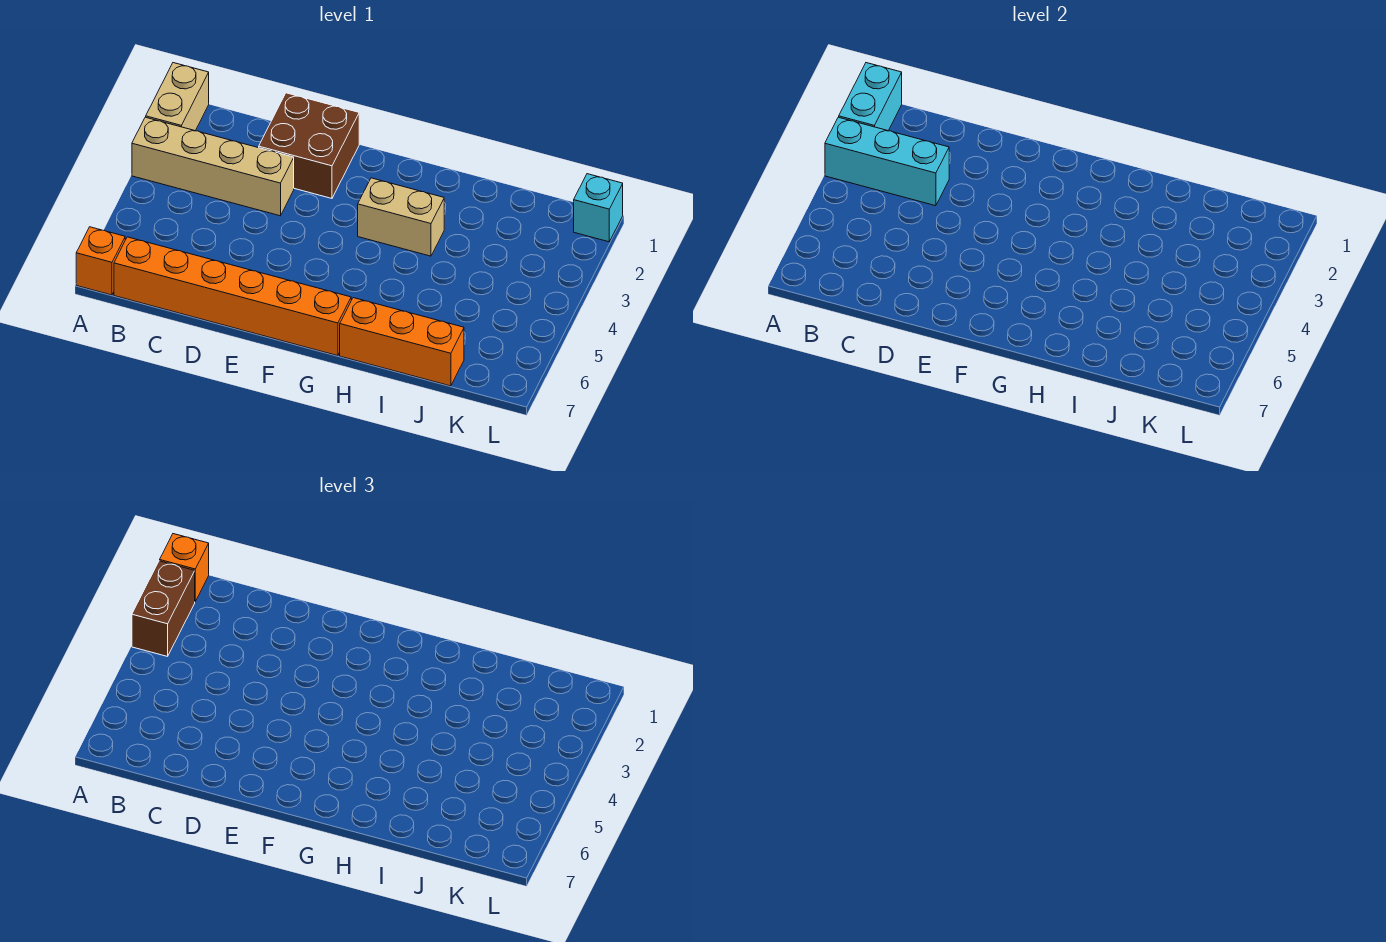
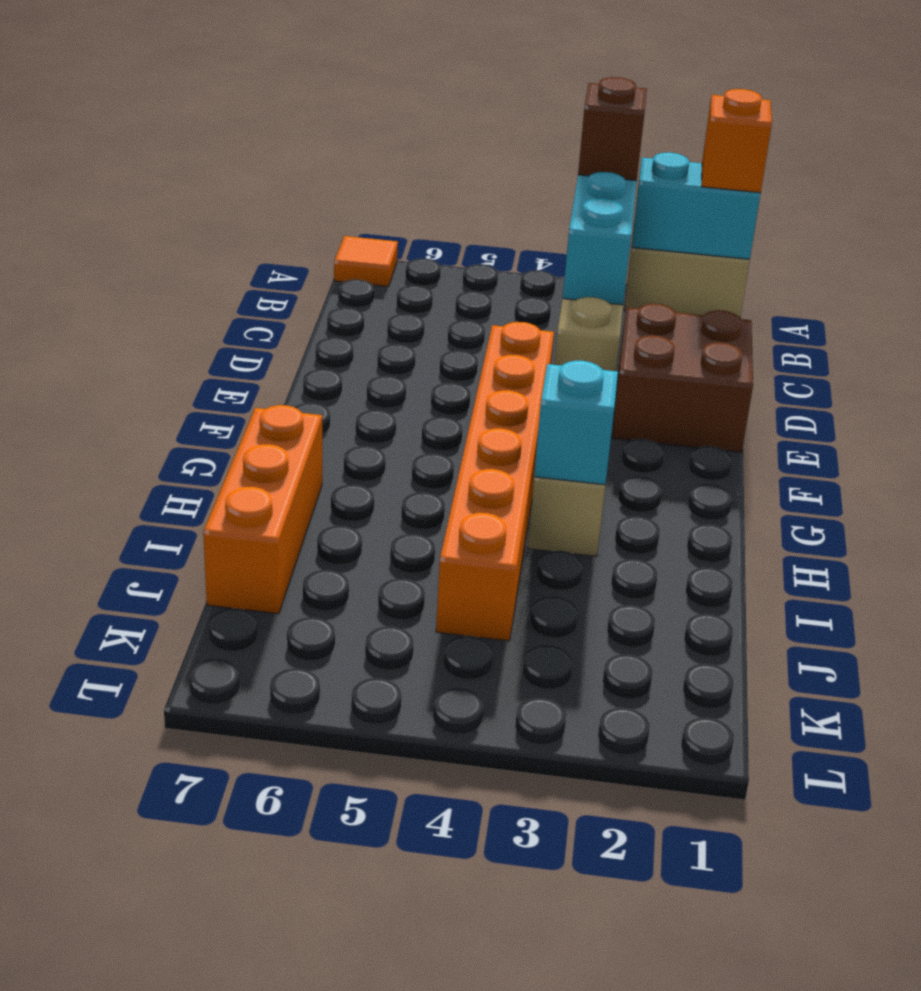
brown 1x2 brick [132,561,195,656] -> brown 1x1 brick [578,77,647,181]
orange 1x1 brick [76,227,125,295] -> orange 1x1 tile [334,236,398,287]
orange 1x6 brick [114,237,351,356] -> orange 1x6 brick moved to [436,322,554,641]
cyan 1x1 brick [574,174,623,242] -> cyan 1x1 brick moved to [534,361,618,485]

